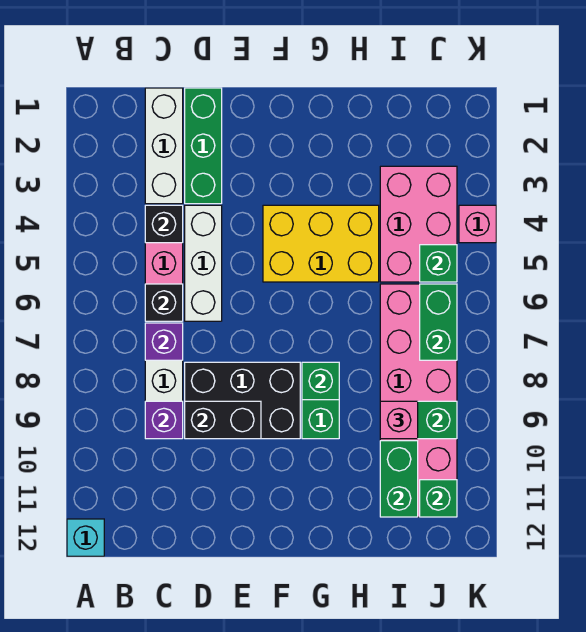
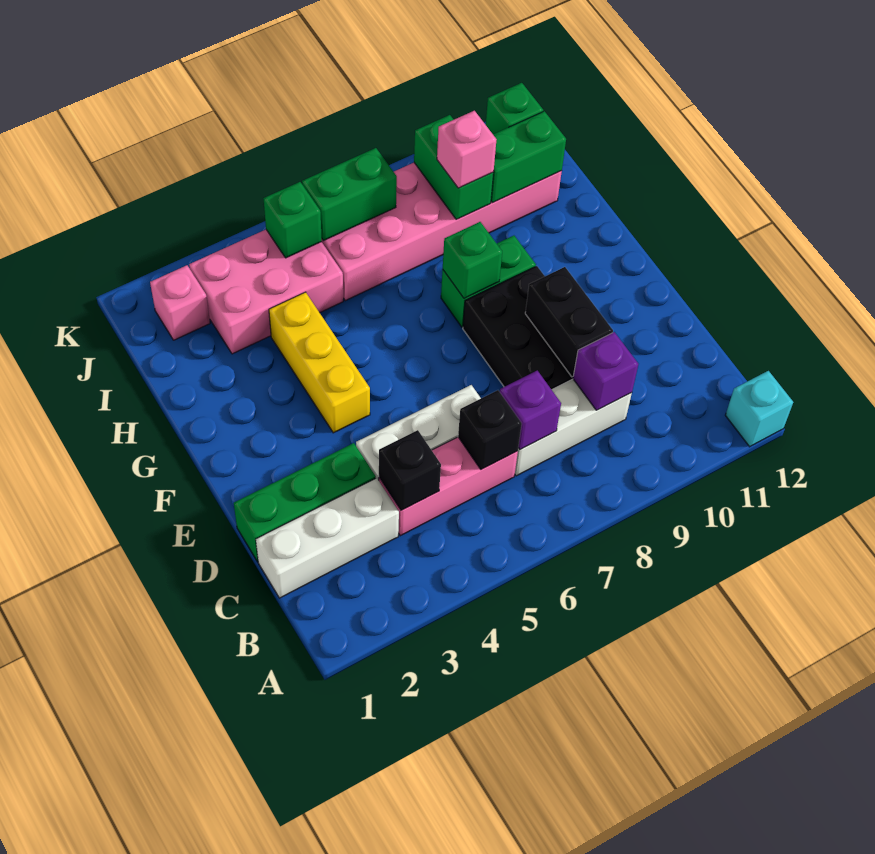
yellow 2x3 brick [263,205,379,282] -> yellow 1x3 brick [269,292,370,433]
pink 1x1 brick [459,205,496,243] -> pink 1x1 brick moved to [150,265,210,340]

